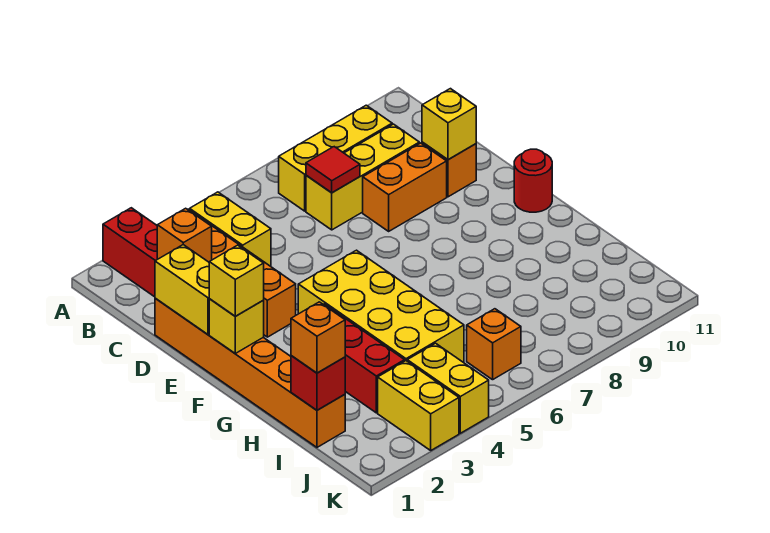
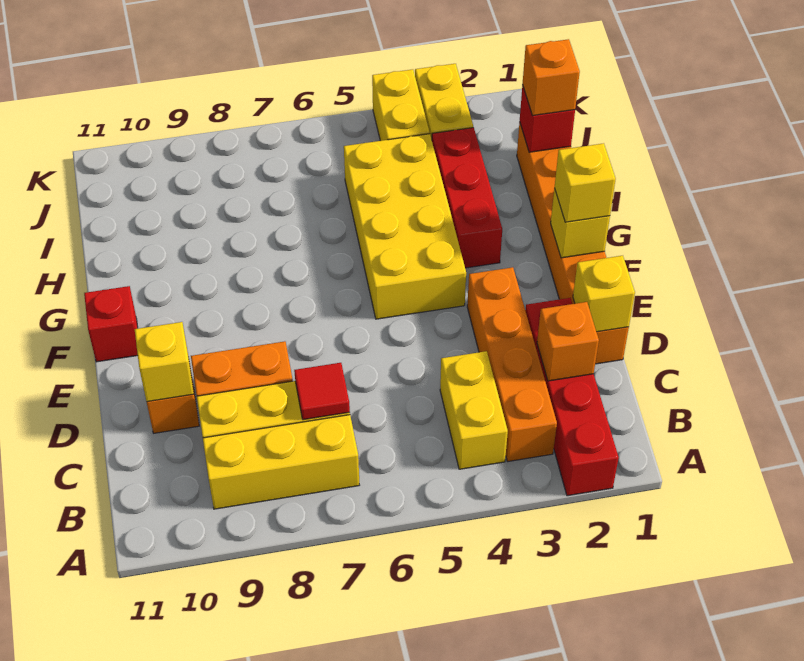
yellow 1x2 brick [155,245,209,335] -> yellow 1x1 brick [573,256,635,332]
red 1x1 round brick [514,149,552,212] -> red 1x1 brick [84,286,138,362]
orange 1x1 brick [467,309,521,380] -> none

